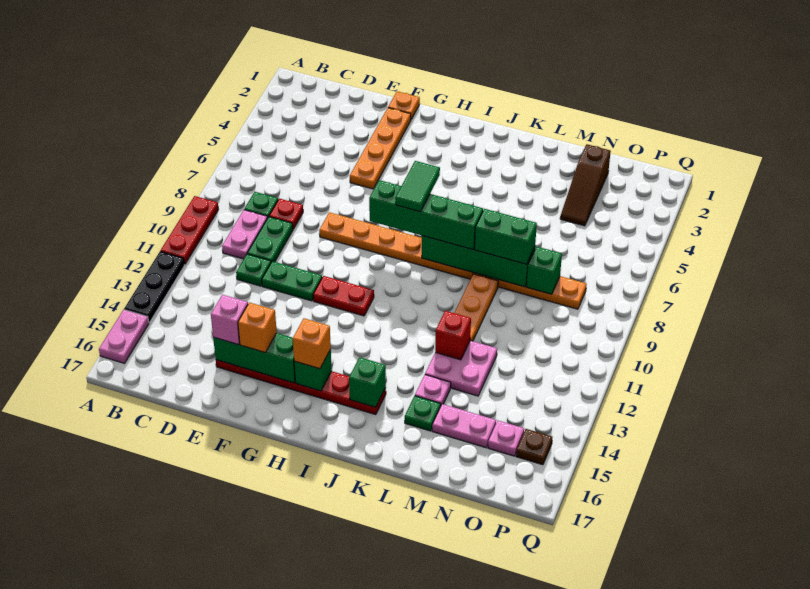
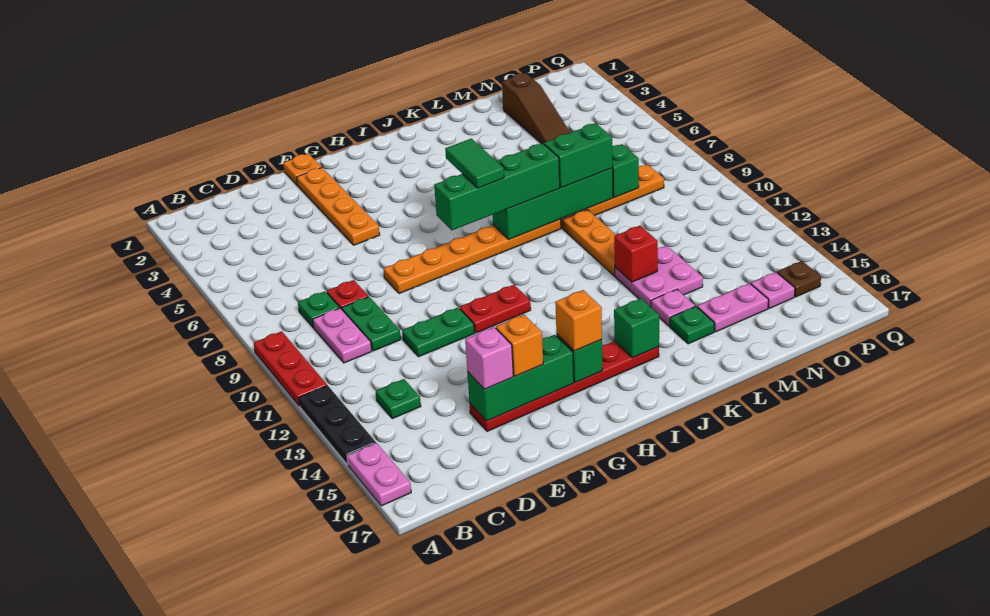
green 1x1 plate [236,254,271,286] -> green 1x1 plate moved to [376,379,421,419]

